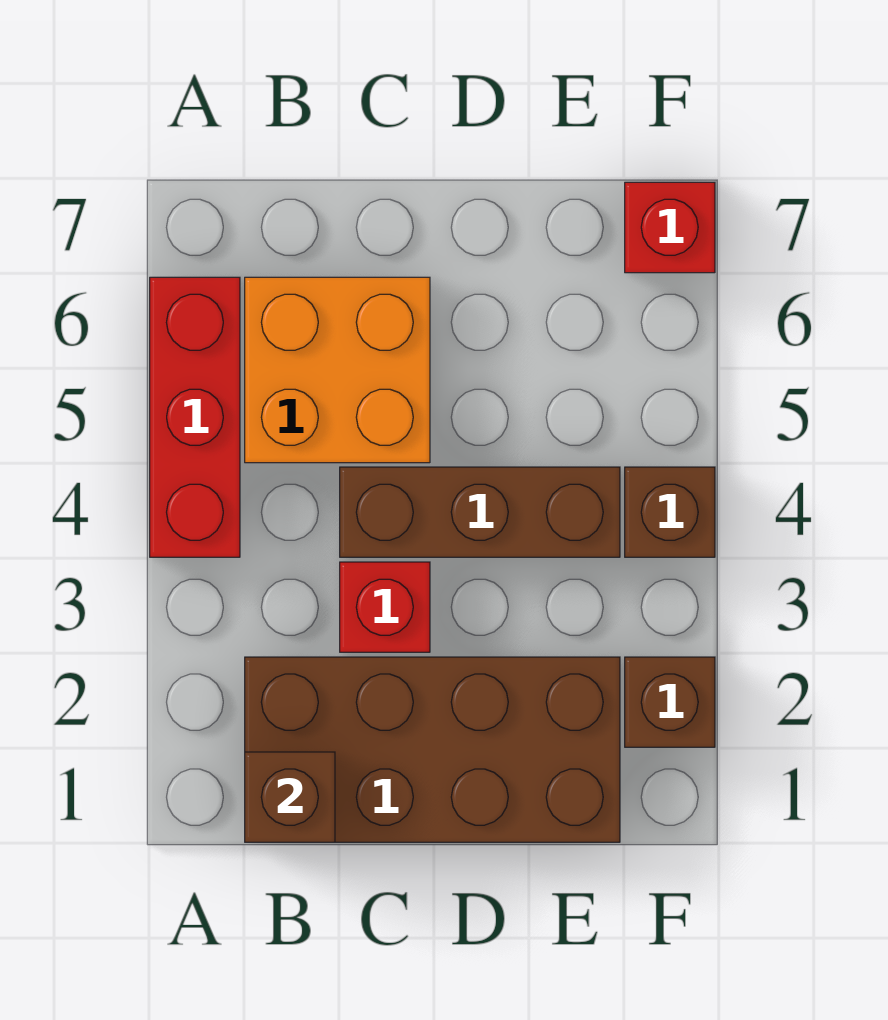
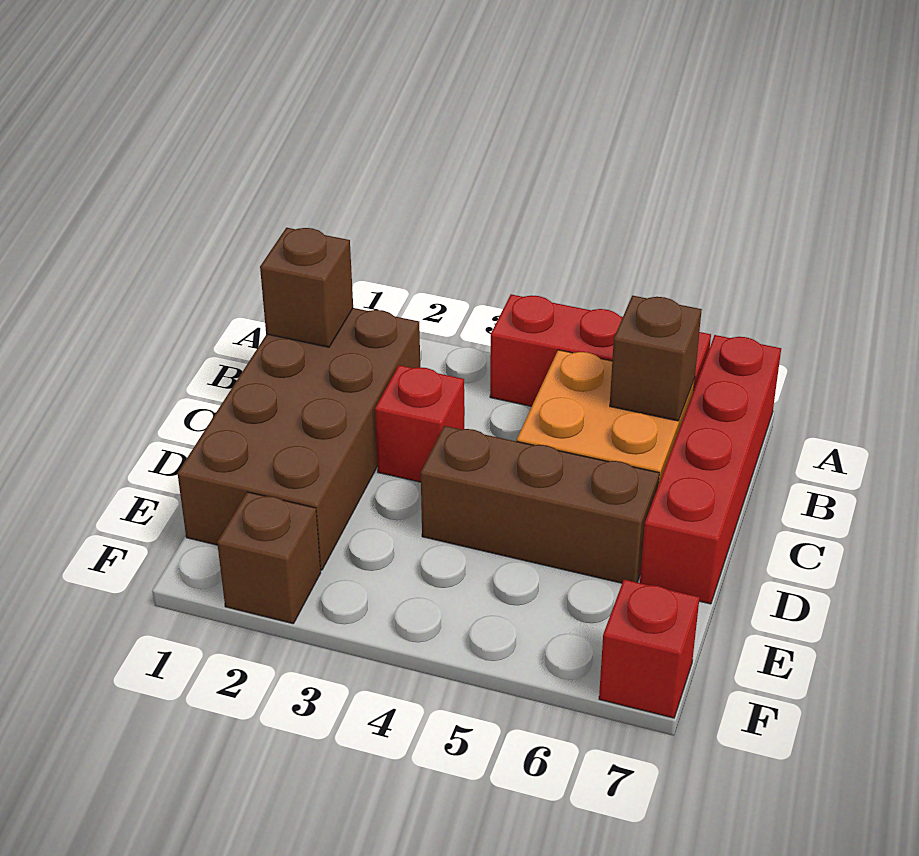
none -> red 1x4 brick [640,335,781,604]
brown 1x3 brick [340,467,620,557] -> brown 1x3 brick turned to [421,426,659,583]
brown 1x1 brick [625,467,715,557] -> brown 1x1 brick moved to [610,296,702,421]

